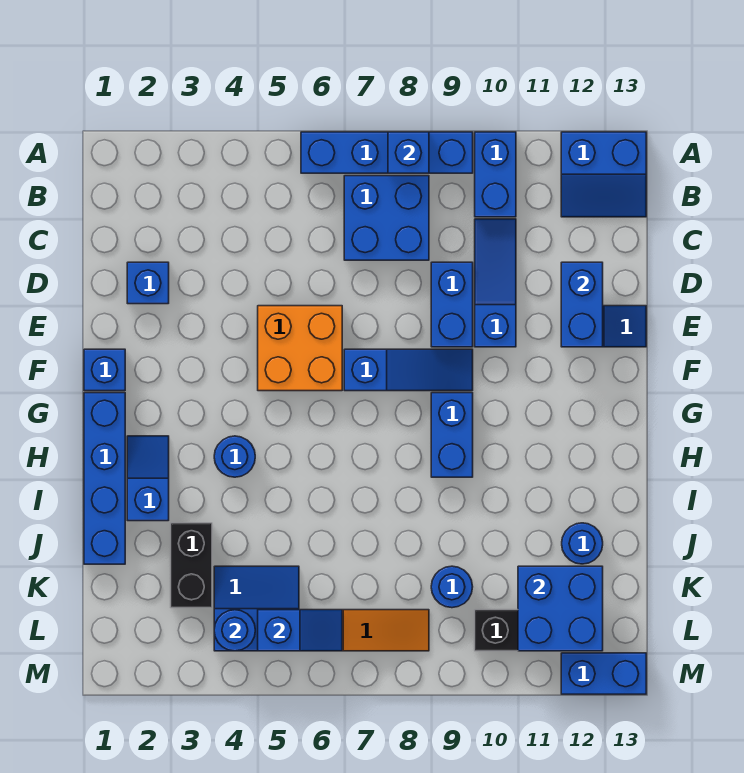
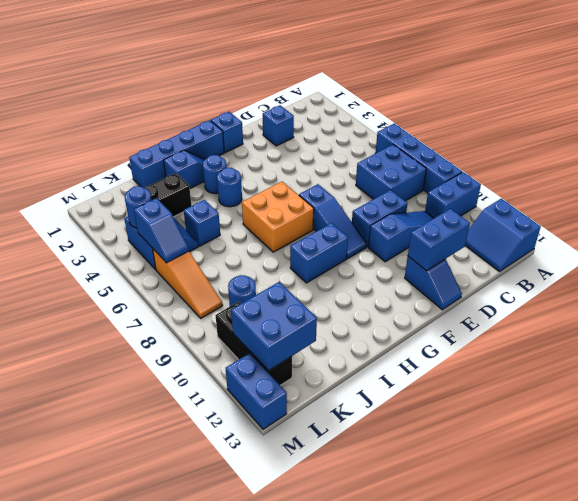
blue 1x1 brick [388,132,429,173] -> blue 1x1 brick moved to [184,200,220,246]
orange 2x2 brick [258,306,342,391] -> orange 2x2 brick moved to [242,182,314,252]
blue 1x1 round brick [562,523,603,564] -> blue 1x1 round brick moved to [203,155,227,194]

